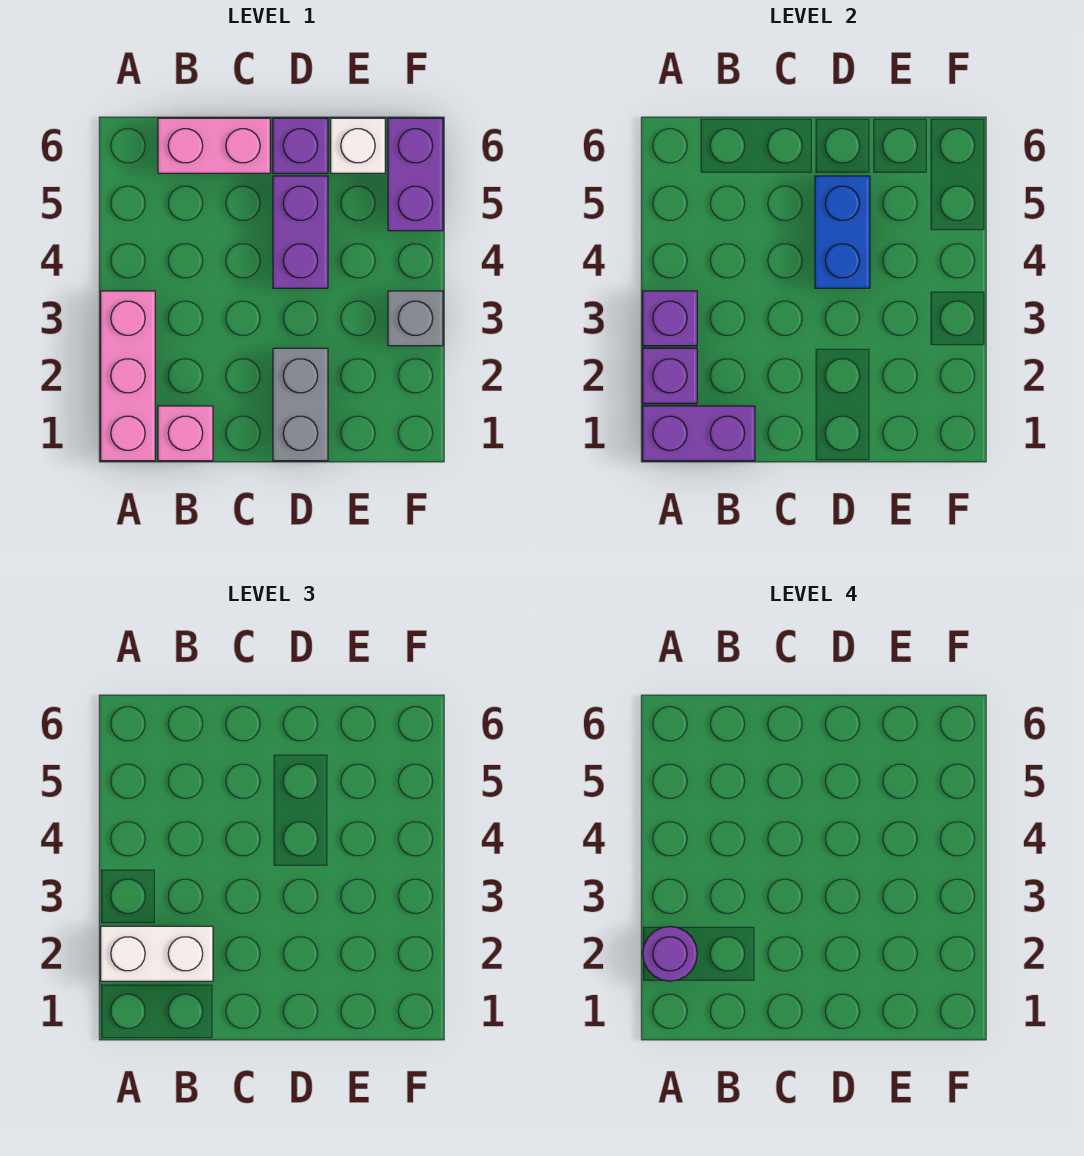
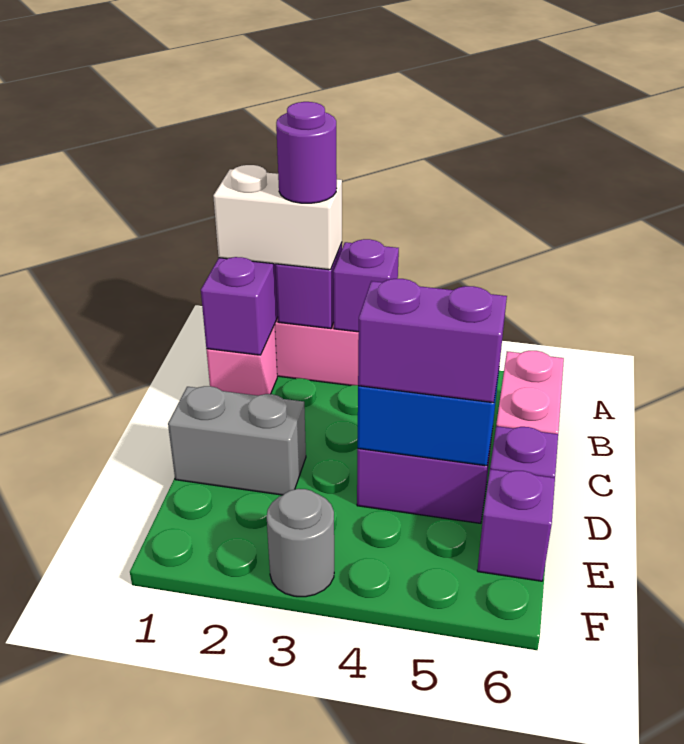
white 1x2 brick [101,926,213,981] -> white 1x2 brick turned to [213,165,342,270]
white 1x1 brick [331,118,385,173] -> purple 1x1 brick [477,469,555,581]
grey 1x1 brick [388,291,443,346] -> grey 1x1 round brick [267,489,334,597]
purple 1x2 brick [388,118,443,231] -> purple 1x2 brick moved to [358,279,507,403]

